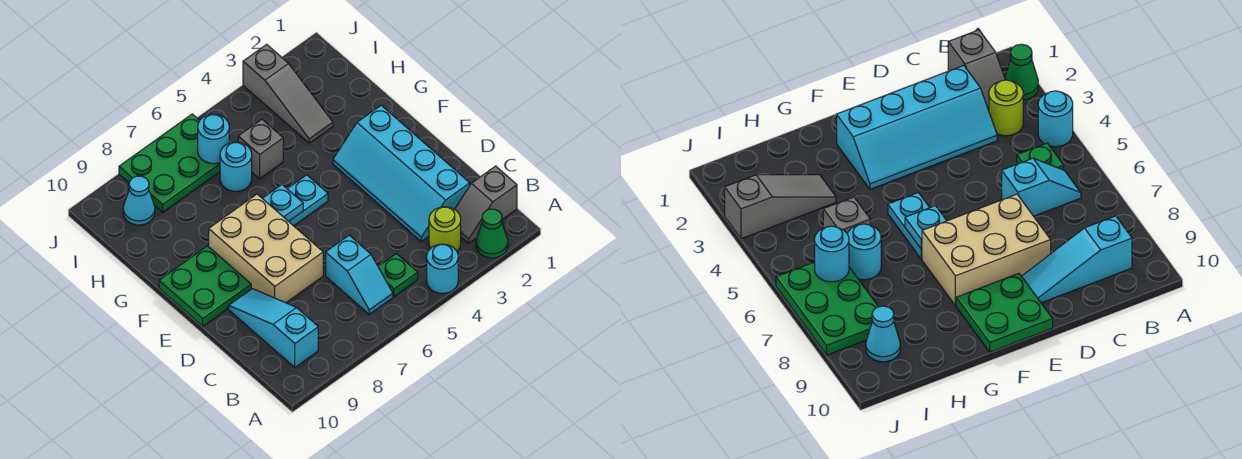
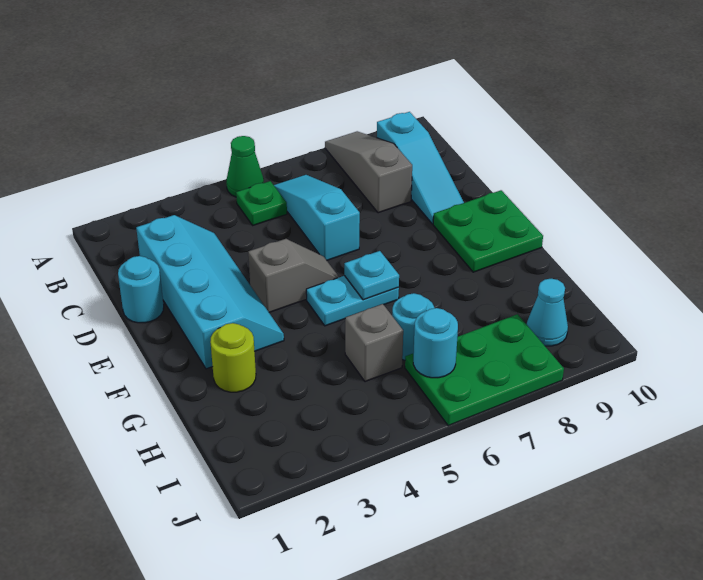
green 1x1 cone [476,209,508,258] -> green 1x1 cone moved to [226,136,264,197]
cyan 1x1 round brick [427,244,458,293] -> cyan 1x1 round brick moved to [118,256,164,323]
grey 1x2 slope [455,166,517,243] -> grey 1x2 slope moved to [248,239,339,312]
lime 1x1 round brick [429,207,461,251] -> lime 1x1 round brick moved to [210,323,256,392]
cyan 1x2 slope [326,235,393,314] -> cyan 1x3 slope [274,175,360,260]
tan 2x3 brick [209,194,323,303] -> none
grey 1x3 slope [243,44,333,143] -> grey 1x3 slope moved to [325,131,412,213]

